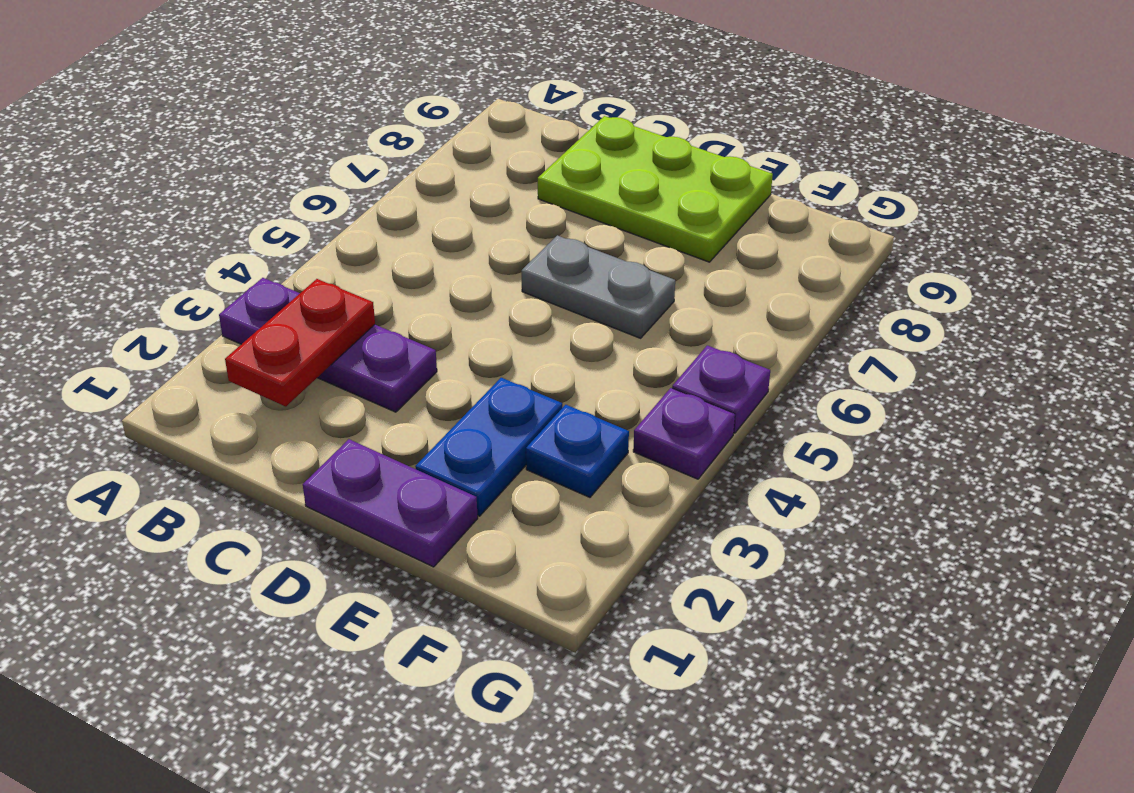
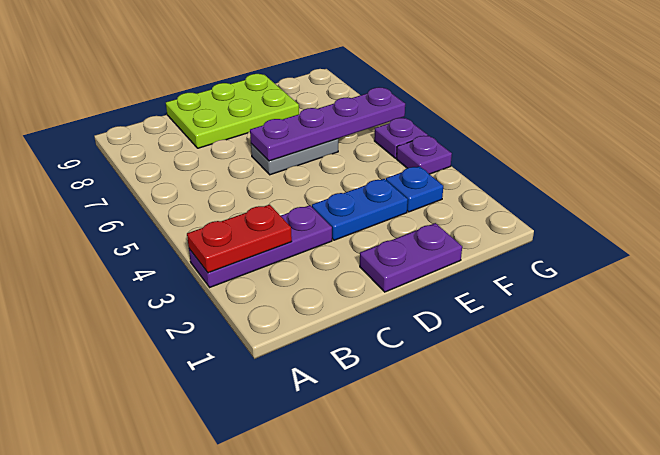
red 1x2 plate [225,279,375,407] -> red 1x2 plate turned to [187,205,292,273]
none -> purple 1x4 plate [250,87,405,161]
blue 1x2 plate [415,378,562,516] -> blue 1x2 plate turned to [312,179,408,240]

